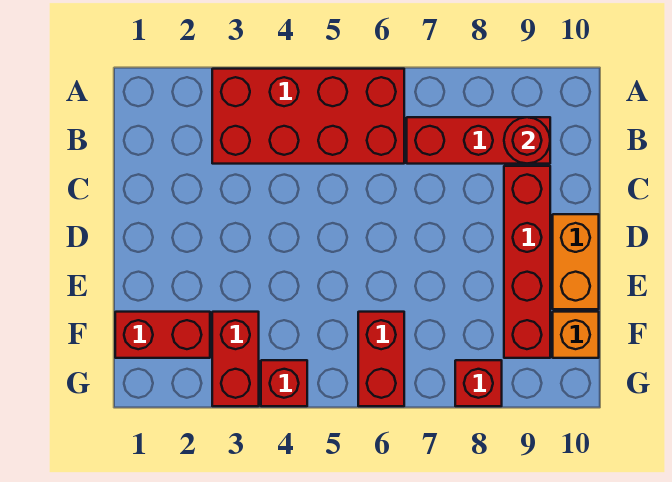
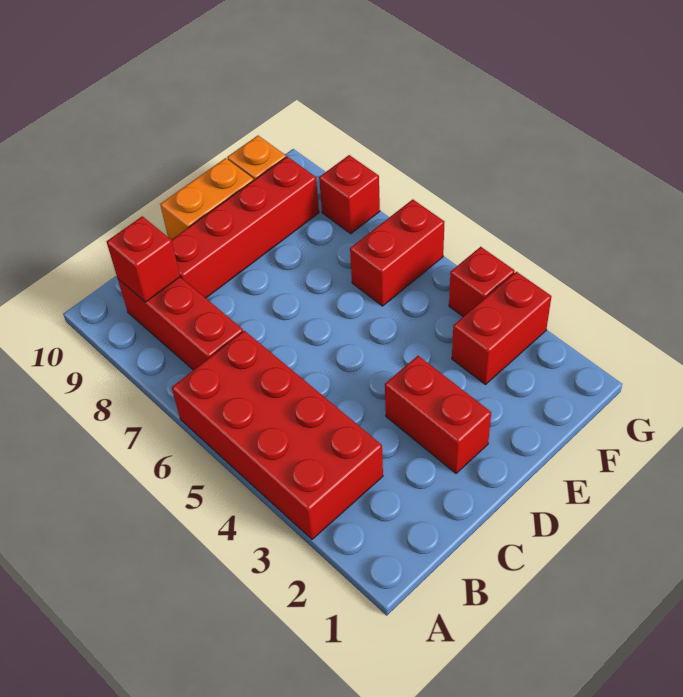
red 1x1 round brick [504,117,550,164] -> red 1x1 brick [106,216,180,302]
red 1x2 brick [115,312,210,358] -> red 1x2 brick moved to [385,356,491,473]

